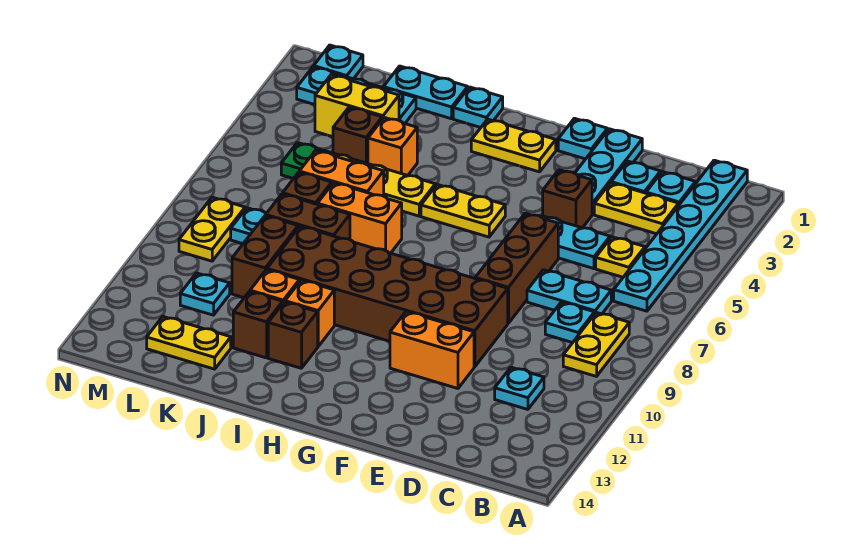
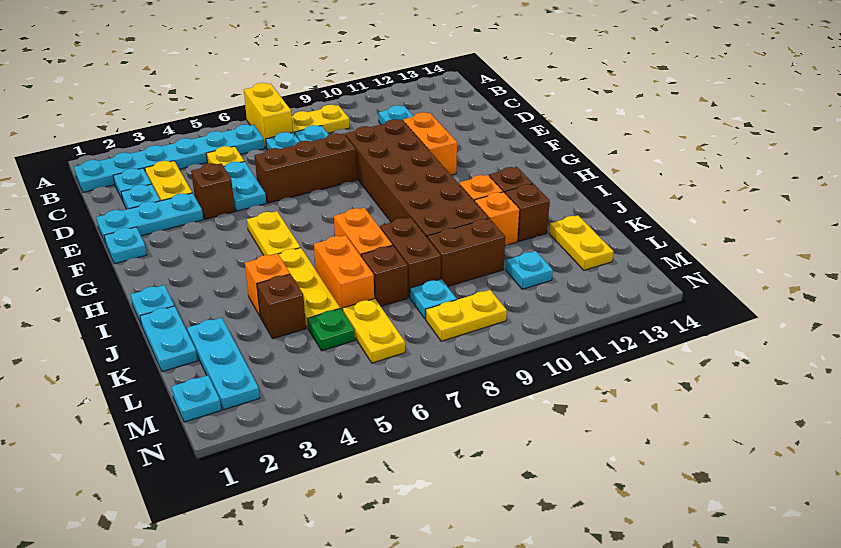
yellow 1x2 plate [471,119,556,172] -> yellow 1x2 plate moved to [342,298,405,363]
yellow 1x2 brick [315,75,399,137] -> yellow 1x2 brick moved to [244,83,293,147]

